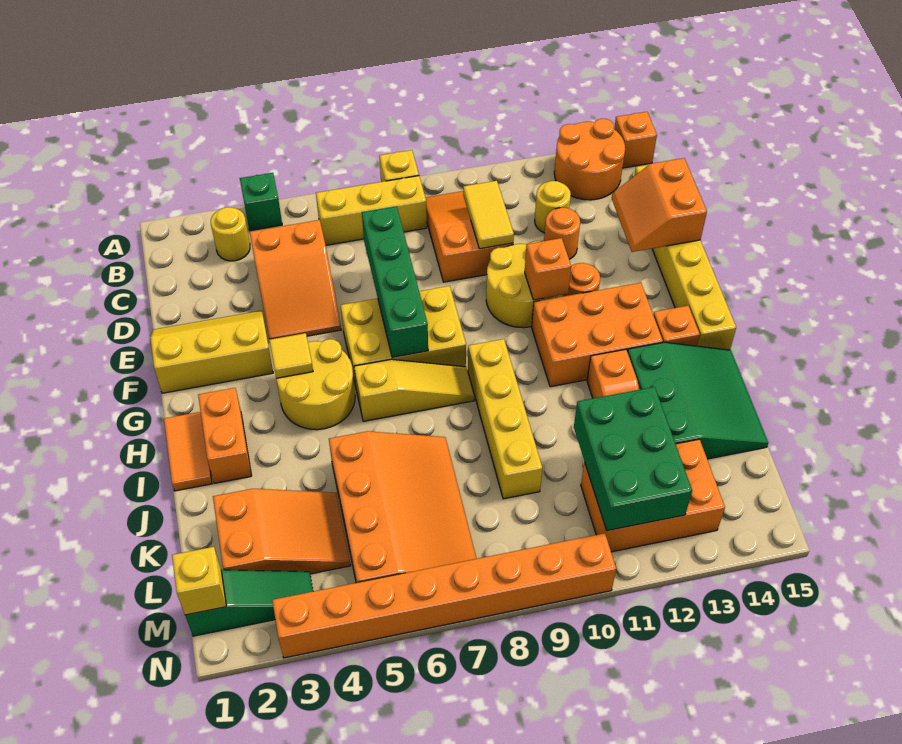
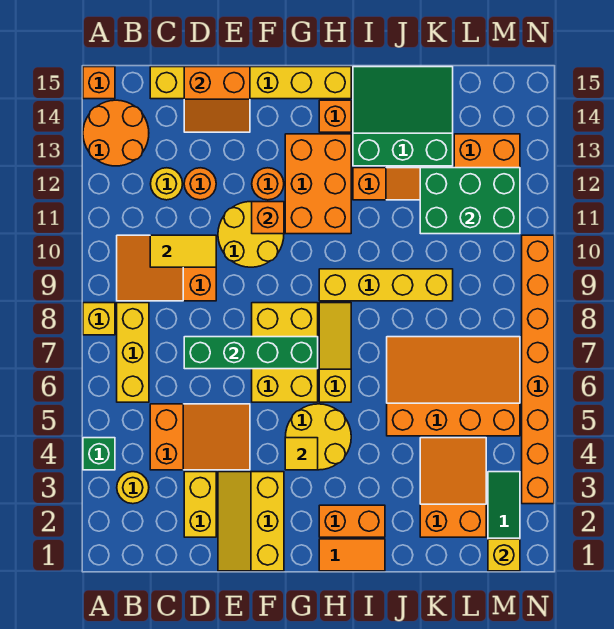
none -> yellow 1x2 brick [184,472,216,537]

